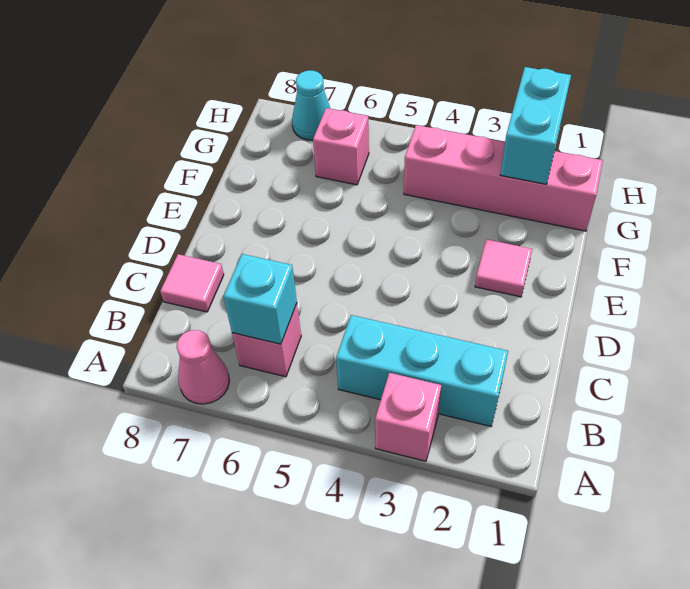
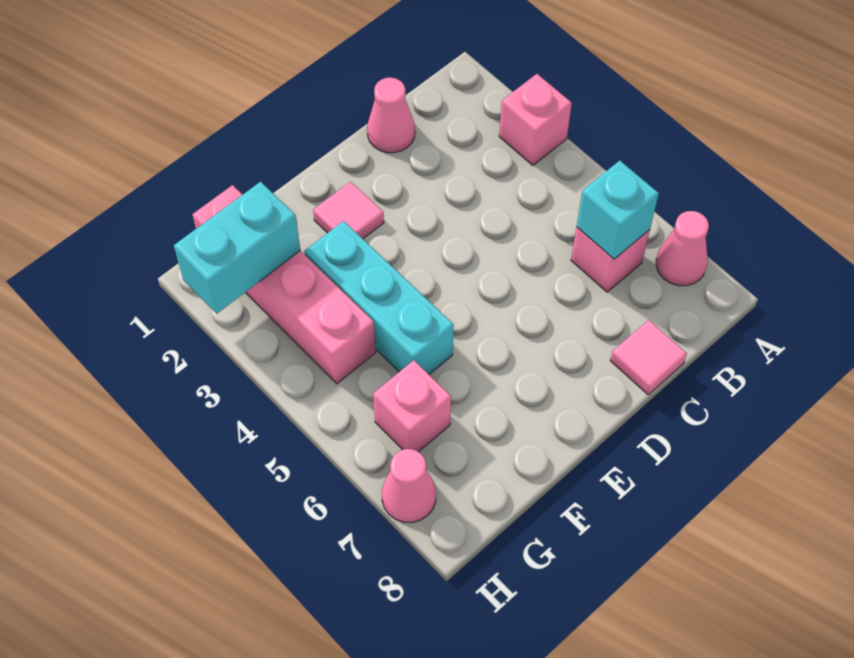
cyan 1x3 brick [336,315,508,426] -> cyan 1x3 brick moved to [304,221,454,374]
none -> pink 1x1 cone [367,78,415,153]
cyan 1x1 cone [292,70,330,140] -> pink 1x1 cone [382,449,436,523]

